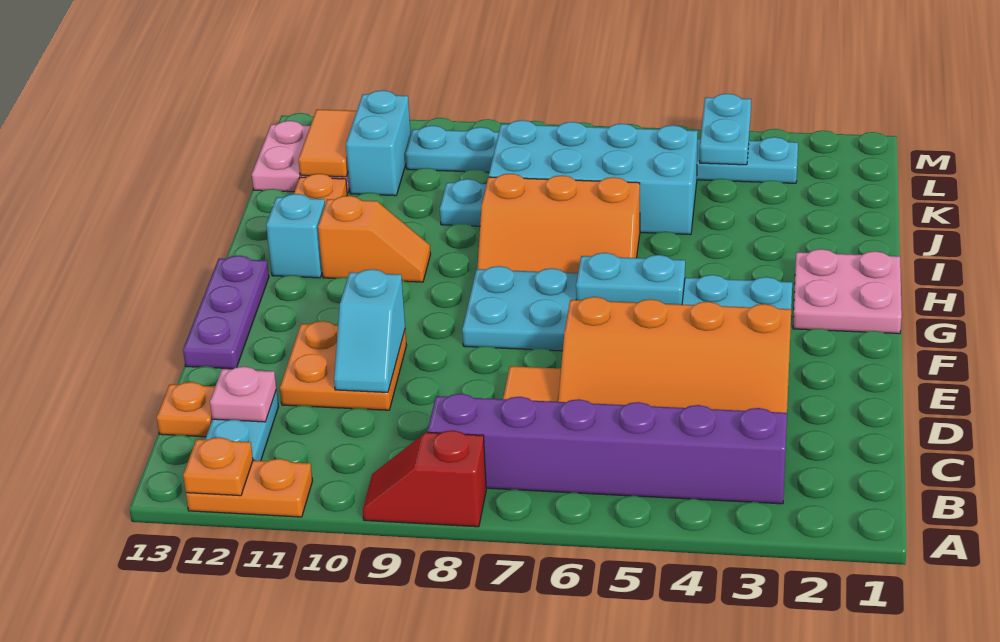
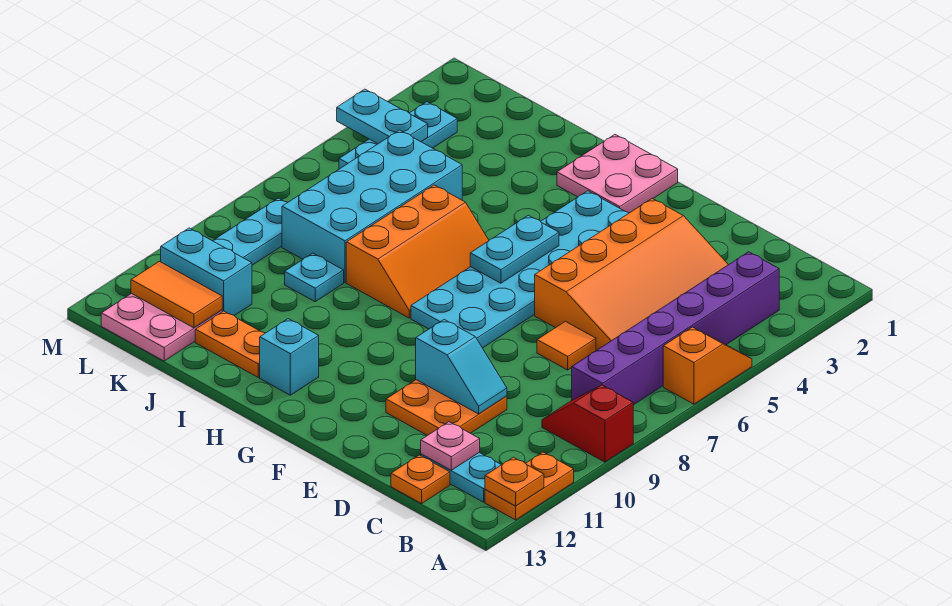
red 1x2 slope [363,430,486,527] -> red 1x2 slope turned to [542,385,633,462]
purple 1x3 plate [183,255,269,369] -> none
orange 1x2 slope [318,196,430,282] -> orange 1x2 slope moved to [663,327,752,404]

